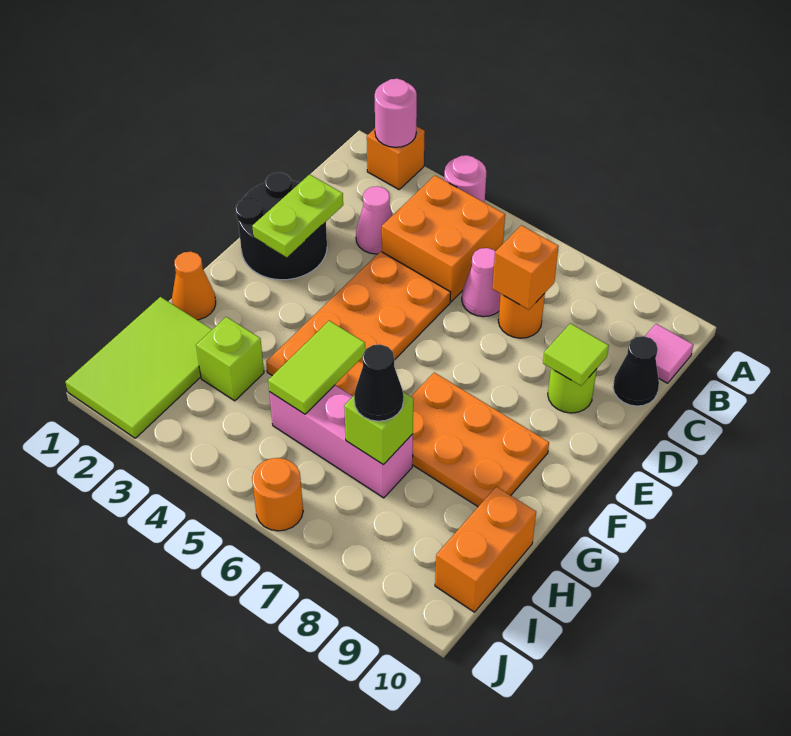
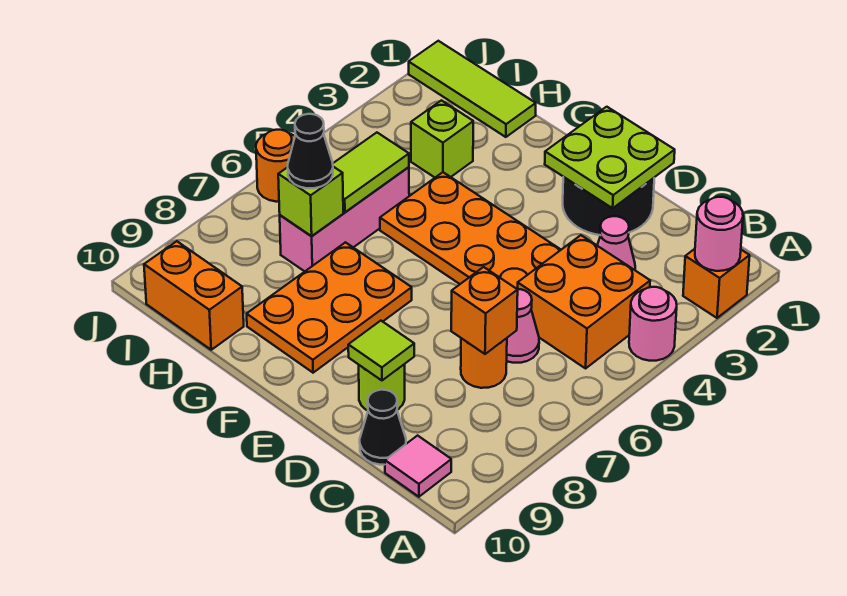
lime 1x2 plate [252,174,343,257] -> lime 2x2 plate [545,107,675,208]
orange 1x1 cone [172,252,216,320] -> none
lime 1x2 tile [268,321,365,414] -> lime 1x2 tile turned to [333,133,409,212]
lime 2x3 tile [65,297,212,438] -> lime 1x3 tile [409,41,536,137]

